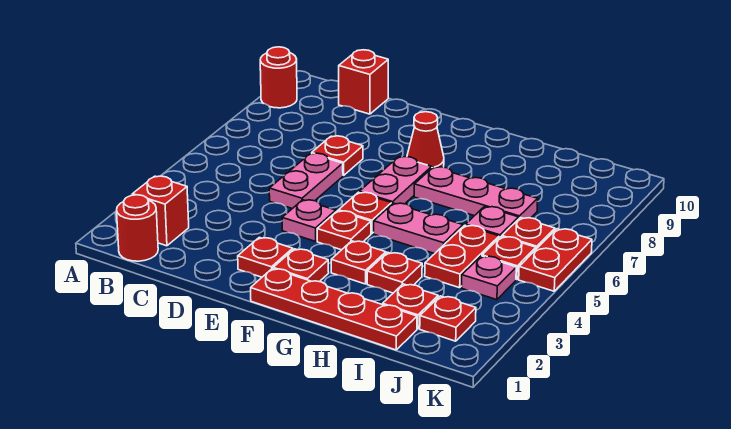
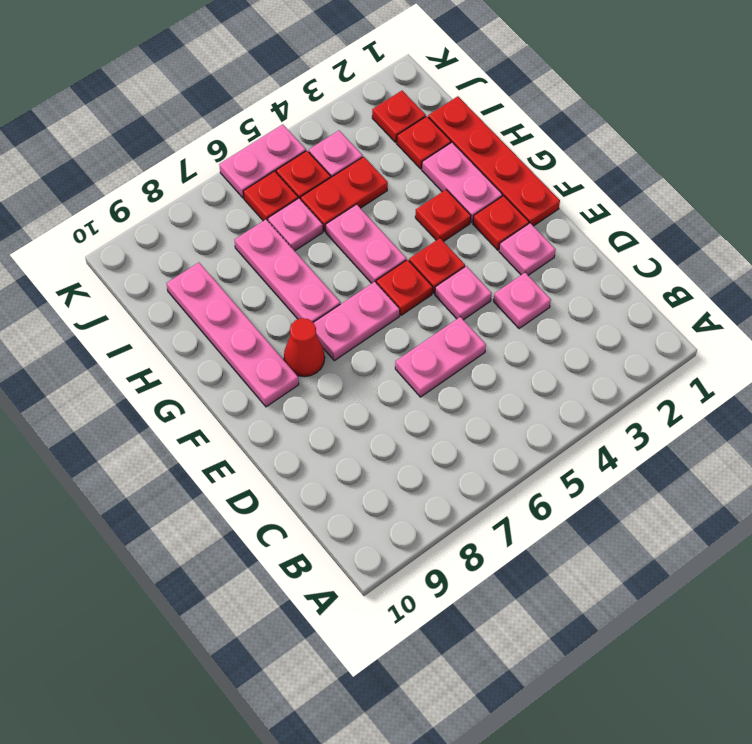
red 1x1 round brick [260,47,297,108] -> none
red 1x1 round brick [117,195,158,261] -> none
red 1x1 brick [133,176,189,246] -> none
red 1x1 brick [339,50,388,114] -> none
none -> pink 1x1 plate [494,273,551,329]
red 1x1 plate [312,136,363,175] -> none
red 1x1 plate [238,237,293,277] -> pink 1x1 plate [499,223,556,275]
none -> pink 1x4 plate [167,263,299,407]
none -> pink 1x2 plate [422,142,502,222]
red 1x1 plate [367,252,422,293] -> none
red 1x2 plate [519,229,592,291] -> pink 1x2 plate [219,124,306,198]

